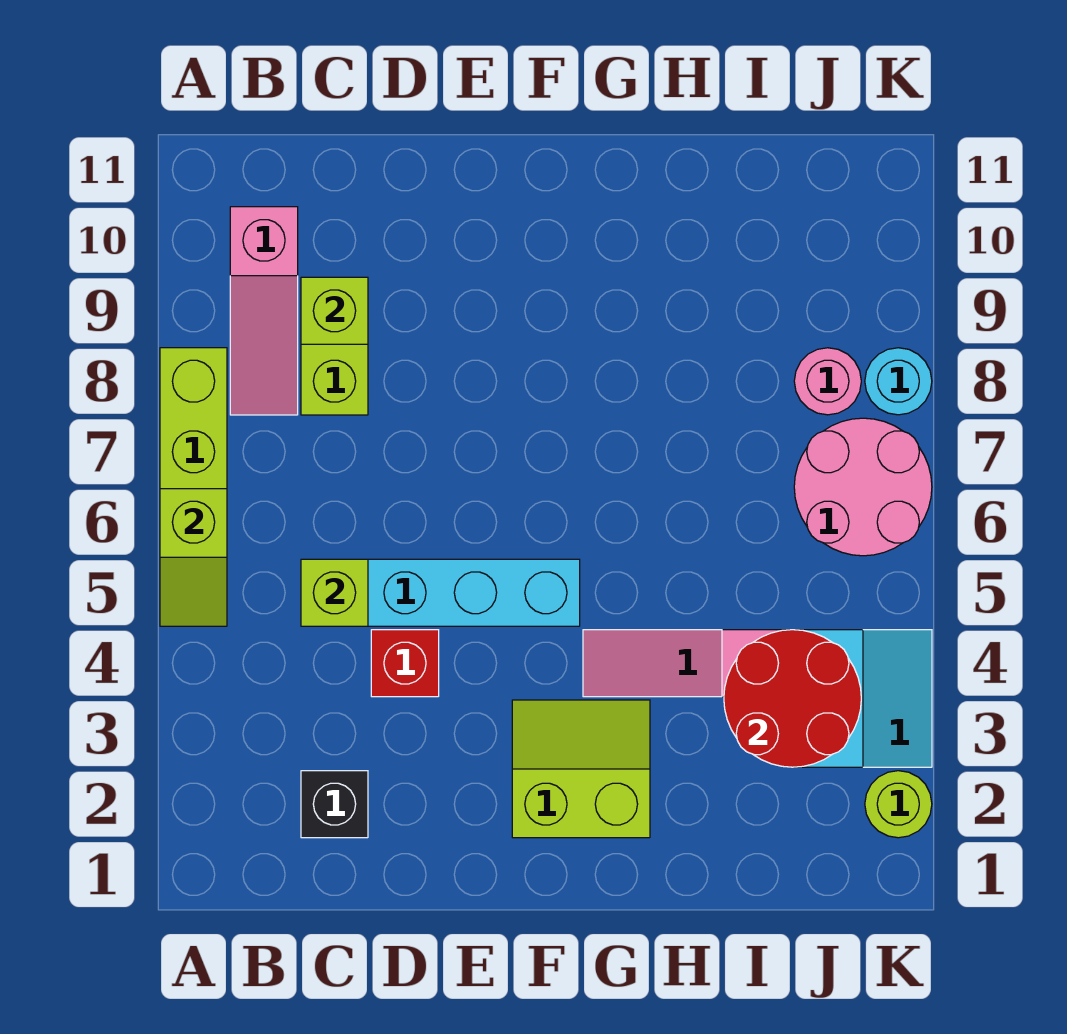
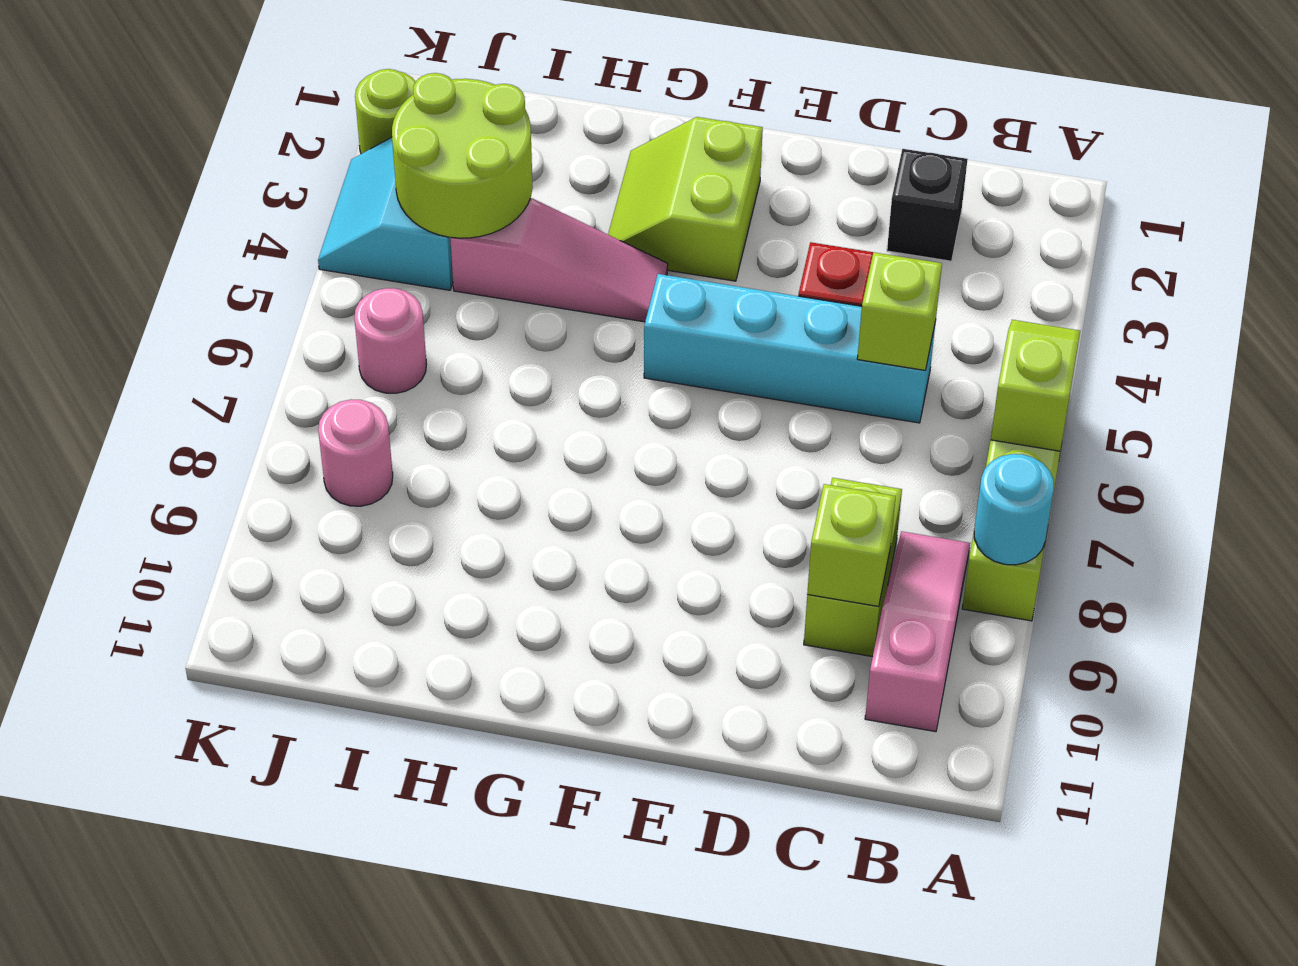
lime 2x2 slope [512,700,650,838] -> lime 2x2 slope turned to [608,117,763,281]
red 2x2 round brick [724,630,861,767] -> lime 2x2 round brick [392,73,533,238]
pink 2x2 round brick [794,418,932,556] -> pink 1x1 round brick [354,288,426,393]
cyan 1x1 round brick [865,348,932,415] -> cyan 1x1 round brick moved to [974,454,1054,565]

